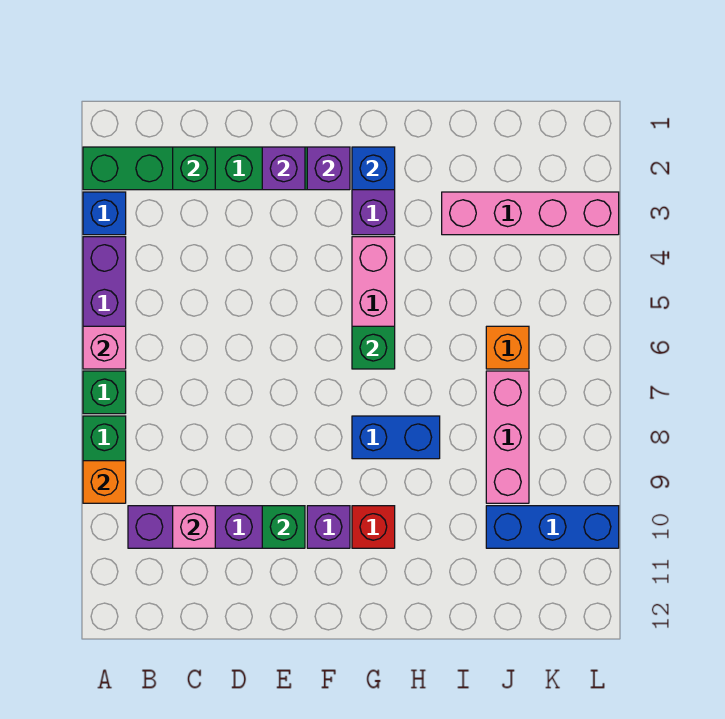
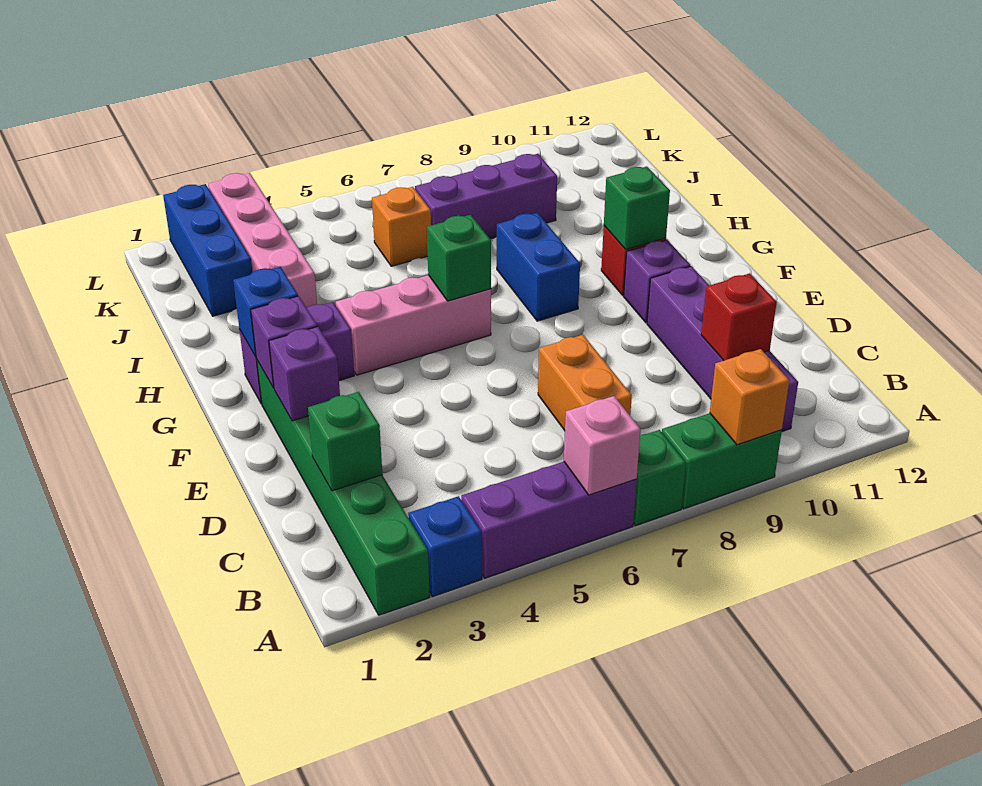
none -> orange 1x2 brick [538,335,632,430]
pink 1x1 brick [173,506,215,548] -> red 1x1 brick [701,274,777,361]
green 1x1 brick [262,506,305,548] -> green 1x1 brick moved to [604,167,670,249]
pink 1x3 brick [486,371,529,503] -> purple 1x3 brick [415,154,557,239]
blue 1x3 brick [486,506,619,548] -> blue 1x3 brick moved to [163,184,253,316]

